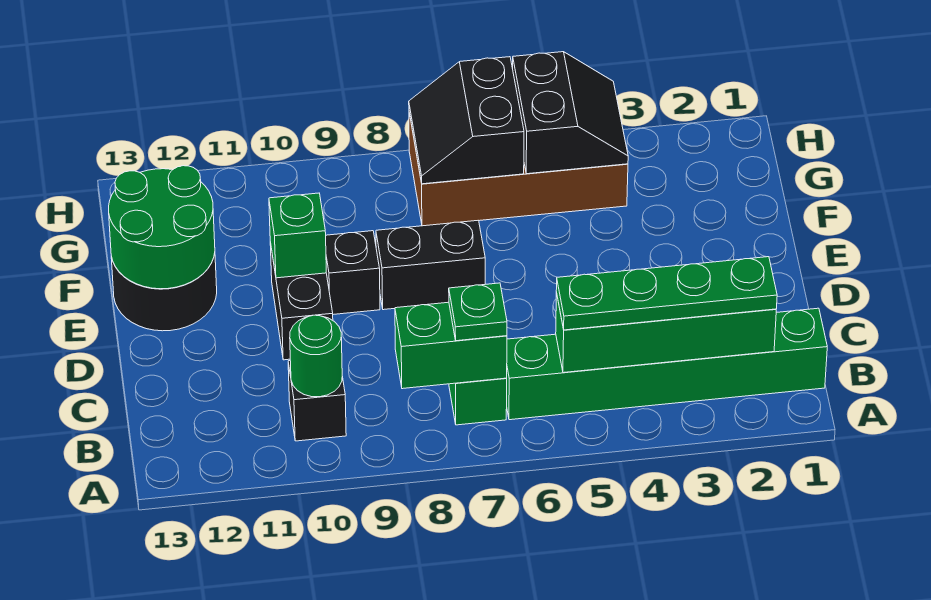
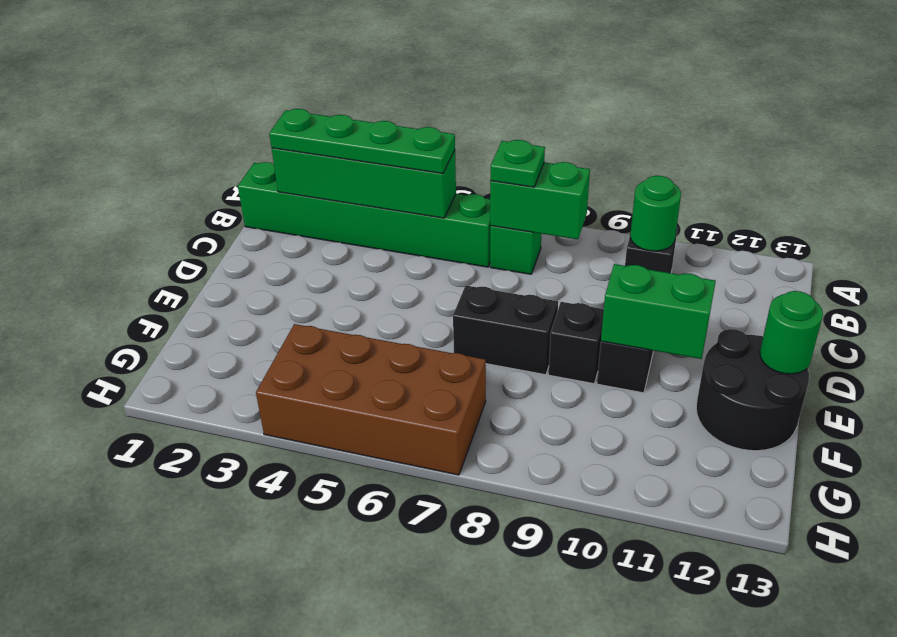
green 1x1 brick [269,193,326,278] -> green 1x2 brick [601,264,716,359]
green 2x2 round brick [109,166,215,289] -> green 1x1 round brick [760,291,823,374]
black 2x2 slope [513,52,628,174] -> none
black 2x2 slope [409,57,524,184] -> none

